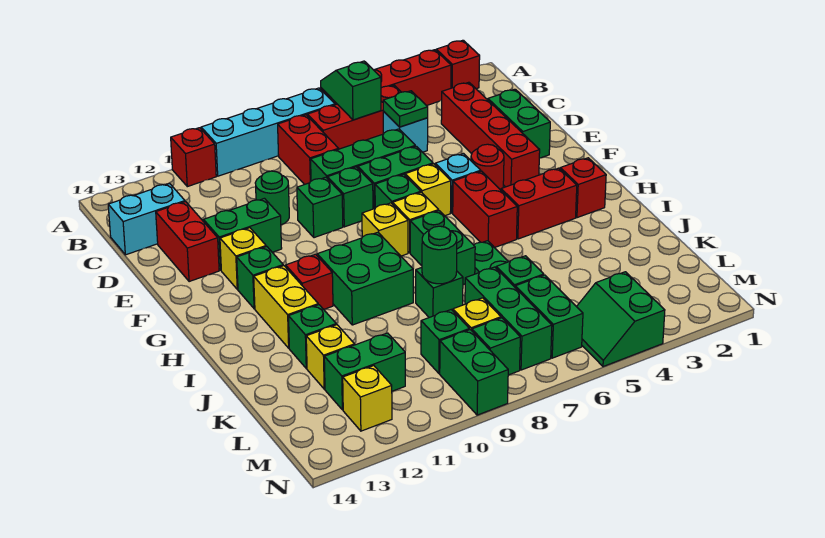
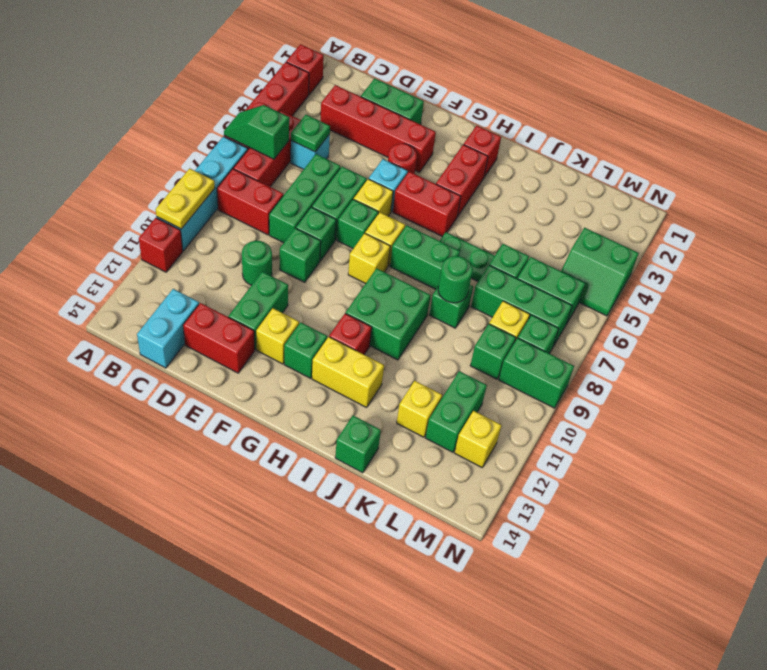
none -> yellow 1x2 plate [156,169,215,229]
green 1x1 brick [289,305,336,369] -> green 1x1 brick moved to [335,416,381,473]

